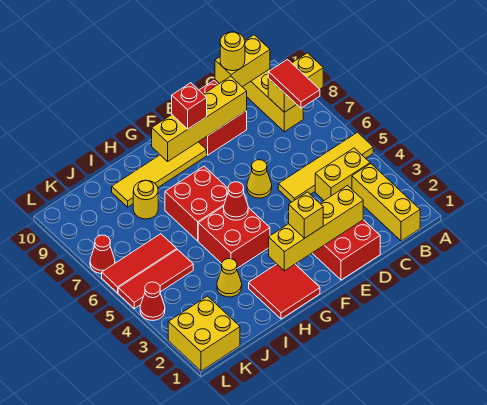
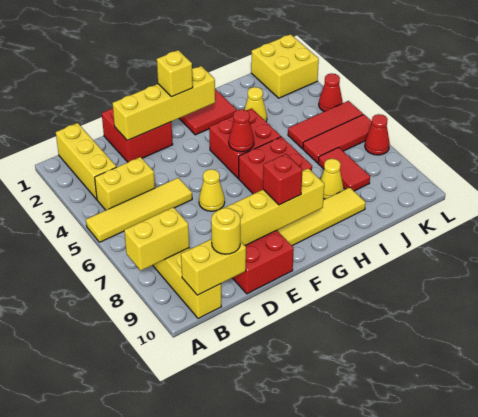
red 1x2 tile [268,59,320,108] -> red 1x2 tile moved to [318,147,370,191]
yellow 1x1 round brick [133,180,158,219] -> yellow 1x1 cone [321,159,344,199]

